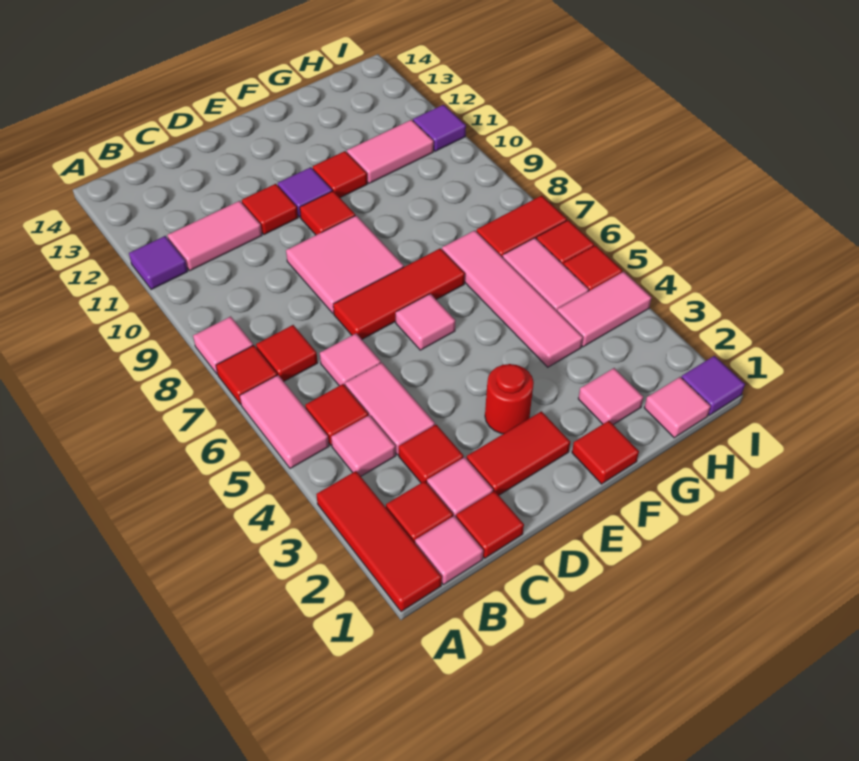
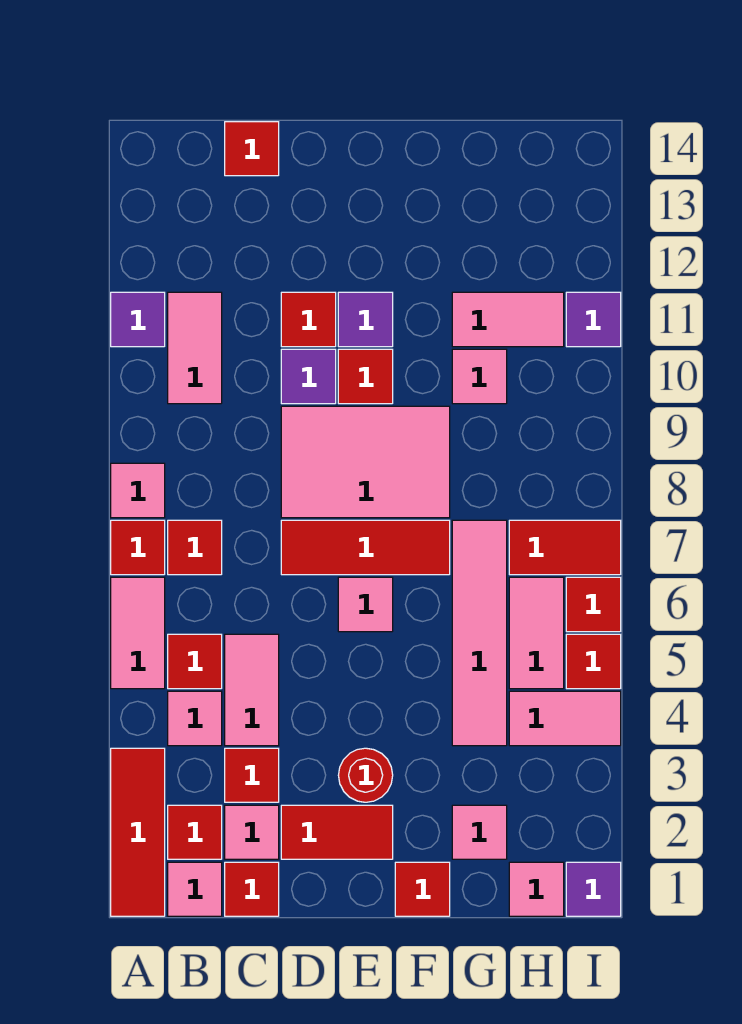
pink 1x2 tile [167,201,262,271] -> pink 1x2 tile turned to [168,292,222,404]
pink 1x1 tile [320,333,381,386] -> pink 1x1 tile moved to [452,349,507,404]
pink 2x2 tile [286,215,404,314] -> pink 2x3 tile [281,406,450,518]
none -> purple 1x1 tile [281,349,336,404]
red 1x1 tile [313,151,367,198] -> red 1x1 tile moved to [225,122,279,176]

